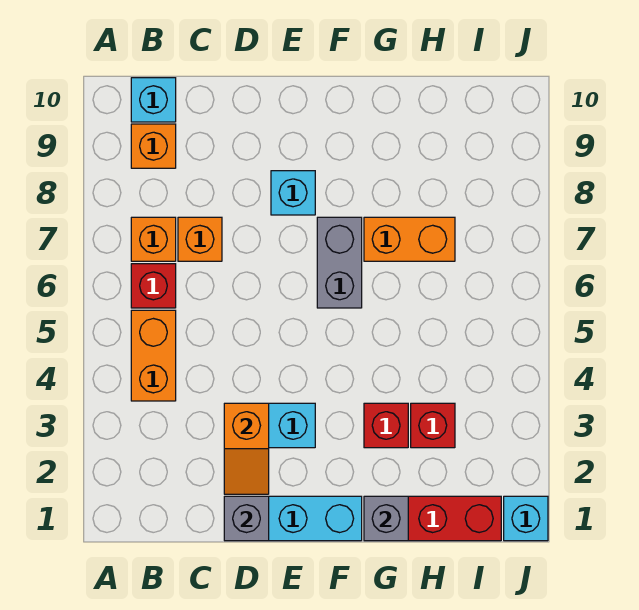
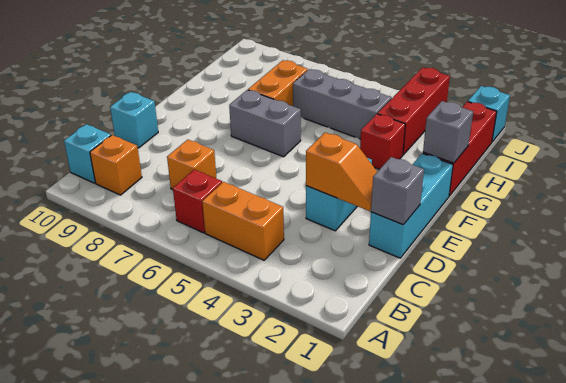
orange 1x1 brick [131,217,176,261] -> none
cyan 1x1 brick [271,171,315,215] -> cyan 1x1 brick moved to [110,92,158,148]
red 1x1 brick [411,403,455,448] -> red 1x3 brick [378,67,450,155]
none -> grey 1x3 brick [293,69,391,139]

